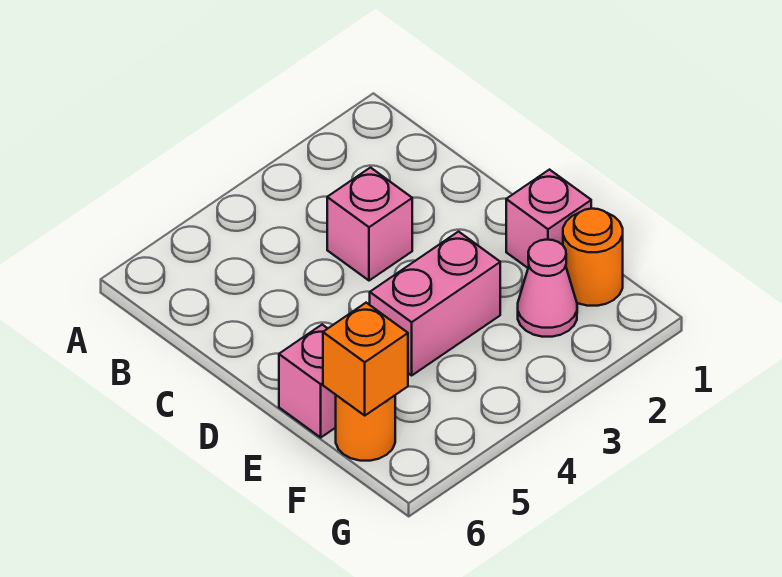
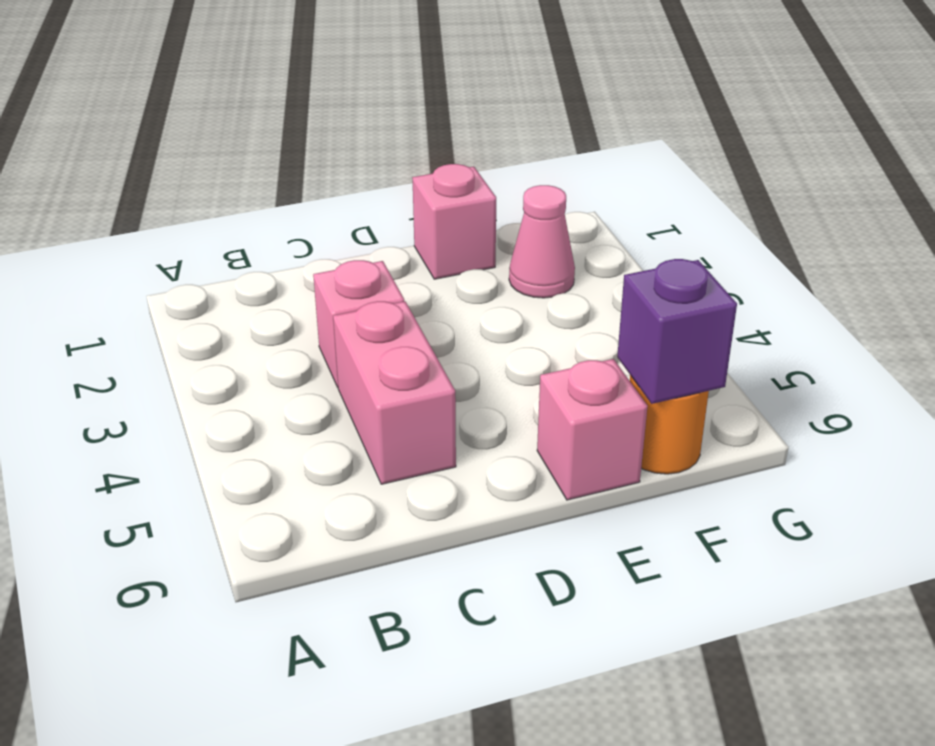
pink 1x2 brick [370,232,500,375] -> pink 1x2 brick moved to [333,301,456,484]
orange 1x1 round brick [563,209,623,306] -> none
orange 1x1 brick [323,303,408,415] -> purple 1x1 brick [617,259,737,404]

